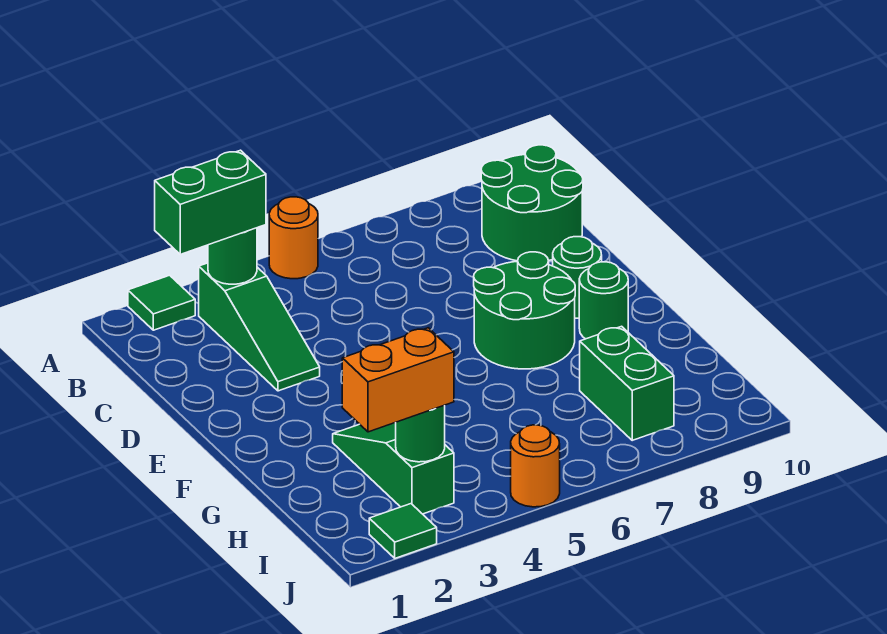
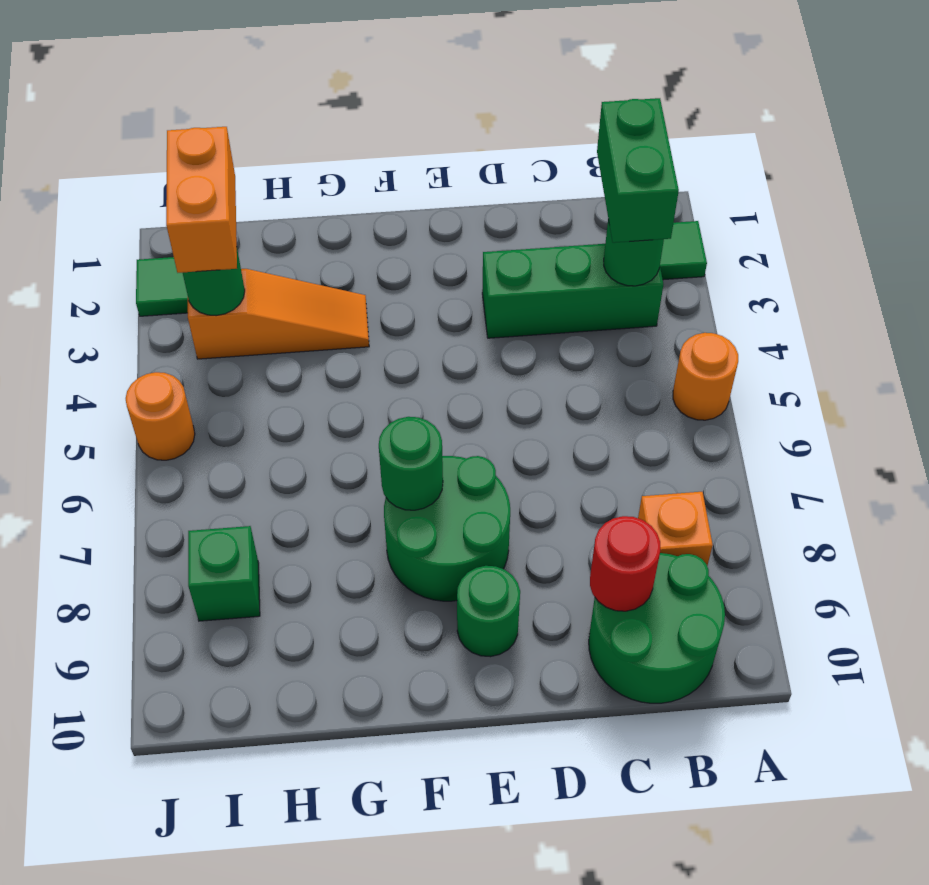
green 1x3 slope [199,263,320,391] -> green 1x3 brick [482,244,663,338]
none -> orange 1x1 brick [638,492,713,566]
none -> red 1x1 round brick [590,516,660,611]
green 1x1 round brick [579,262,628,339] -> green 1x1 round brick moved to [379,417,443,510]
green 1x3 slope [333,423,454,514] -> orange 1x3 slope [188,269,369,359]
green 1x2 brick [580,326,674,440] -> green 1x1 brick [188,526,260,621]

